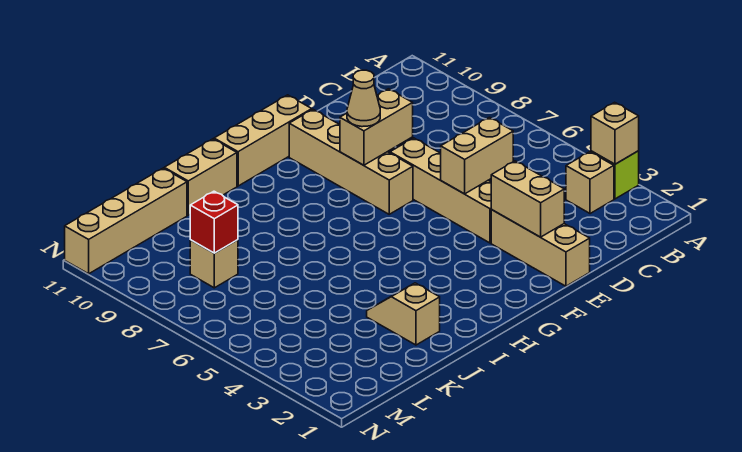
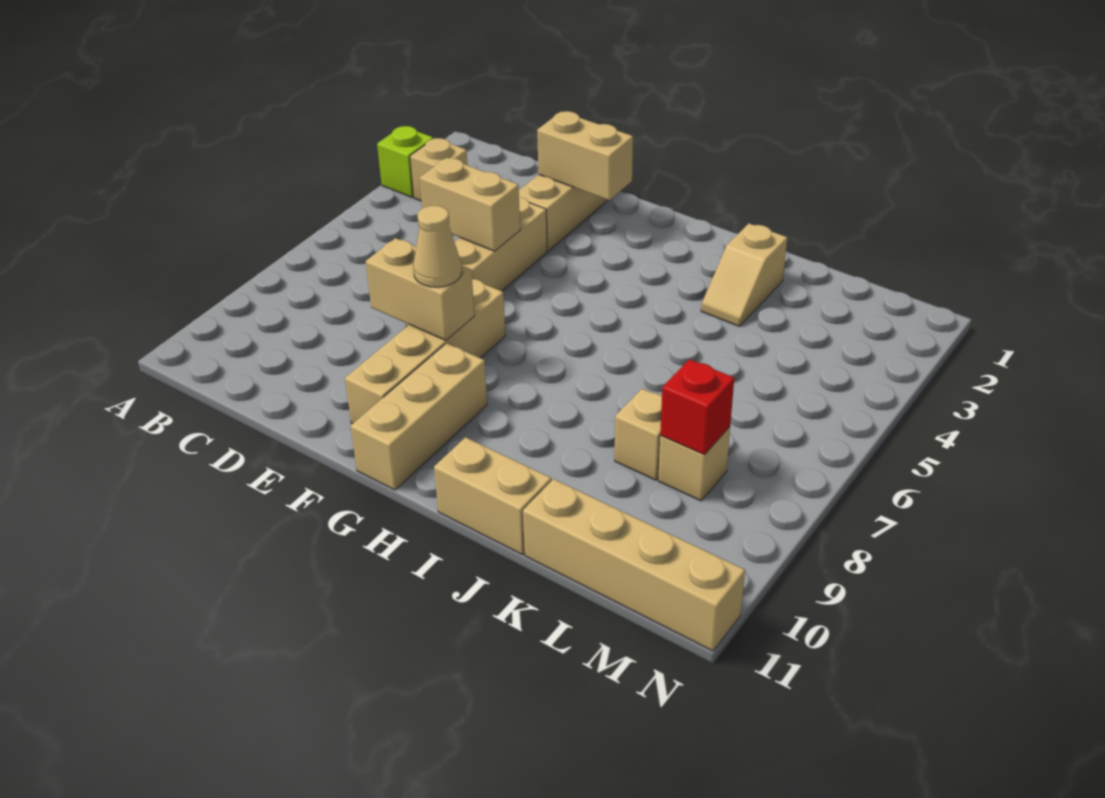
tan 1x1 brick [591,102,639,164] -> tan 1x1 brick moved to [615,389,662,480]
tan 1x2 brick [491,161,564,237] -> tan 1x2 brick turned to [537,111,633,200]
tan 1x3 brick [214,95,312,186] -> tan 1x3 brick turned to [351,343,487,490]

